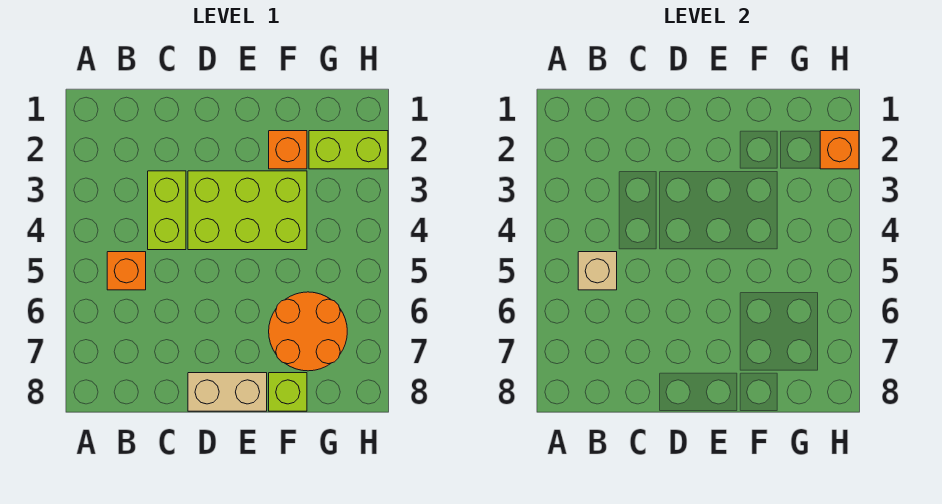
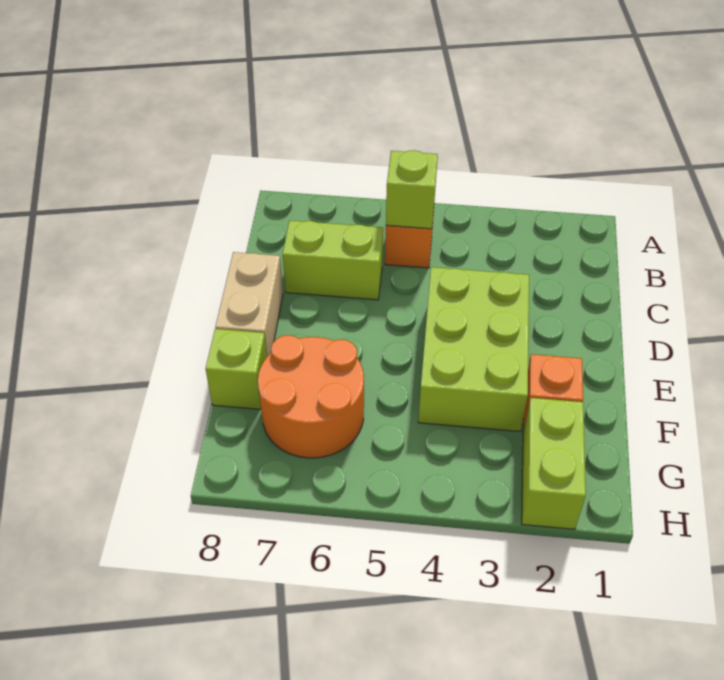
tan 1x1 brick [578,252,617,290] -> lime 1x1 brick [386,150,438,229]
lime 1x2 brick [148,171,186,250] -> lime 1x2 brick moved to [283,220,383,300]
orange 1x1 brick [820,131,859,169] -> none

